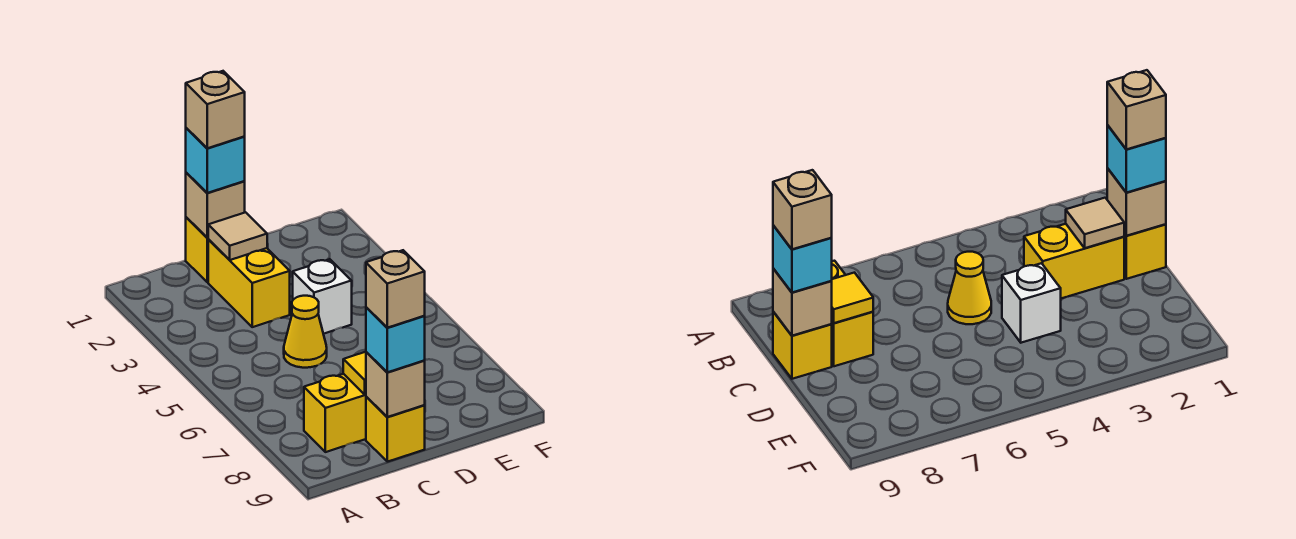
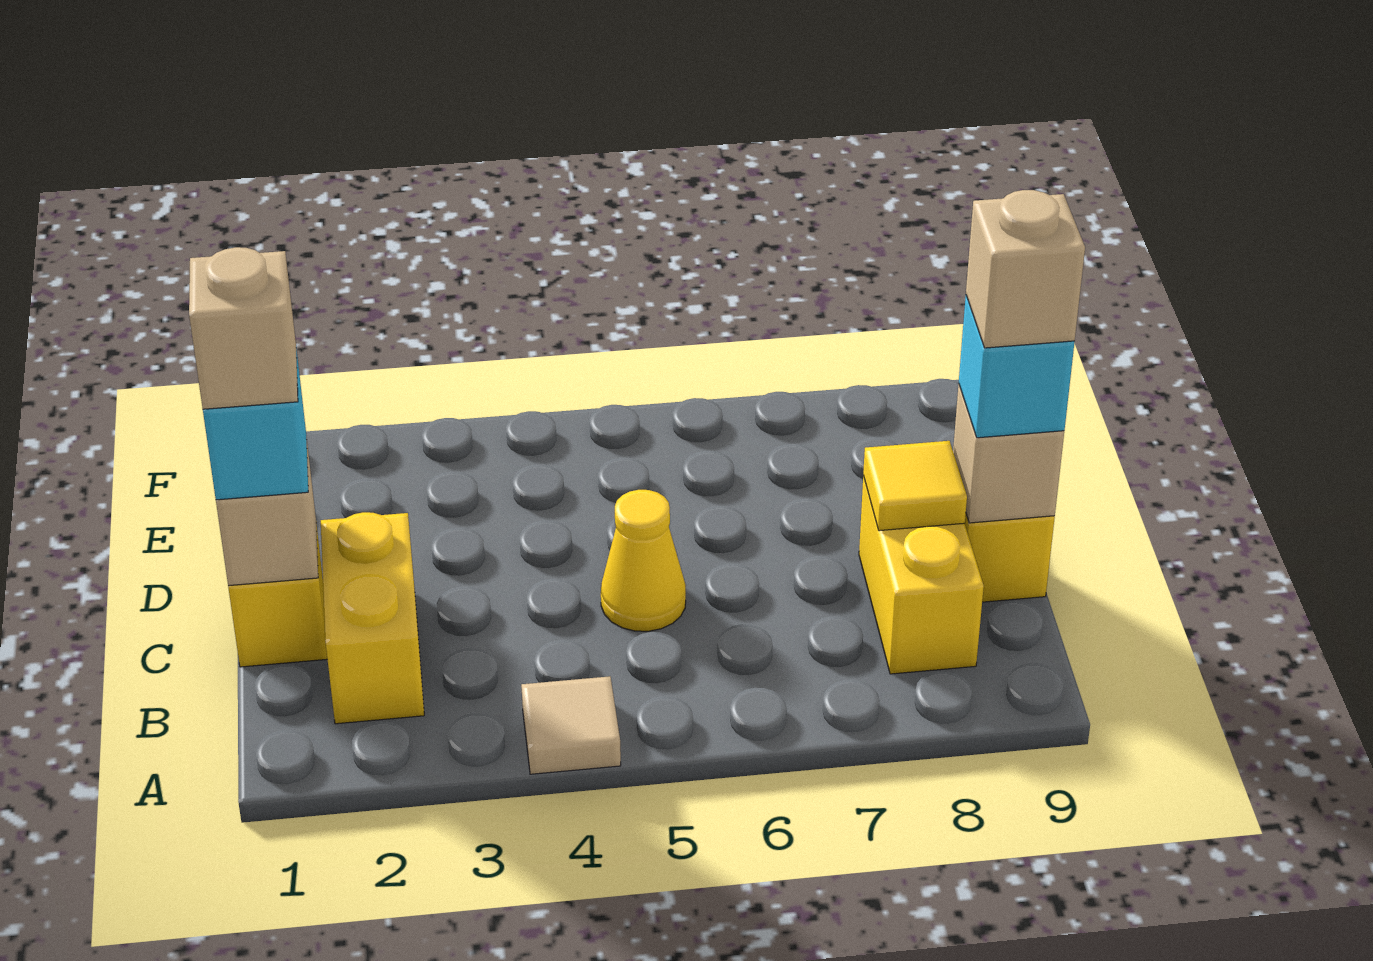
yellow 1x2 brick [208,240,290,327] -> yellow 1x2 brick turned to [321,512,424,724]
tan 1x1 tile [208,212,267,260] -> tan 1x1 tile moved to [521,676,621,774]
white 1x1 brick [293,259,352,334] -> none

